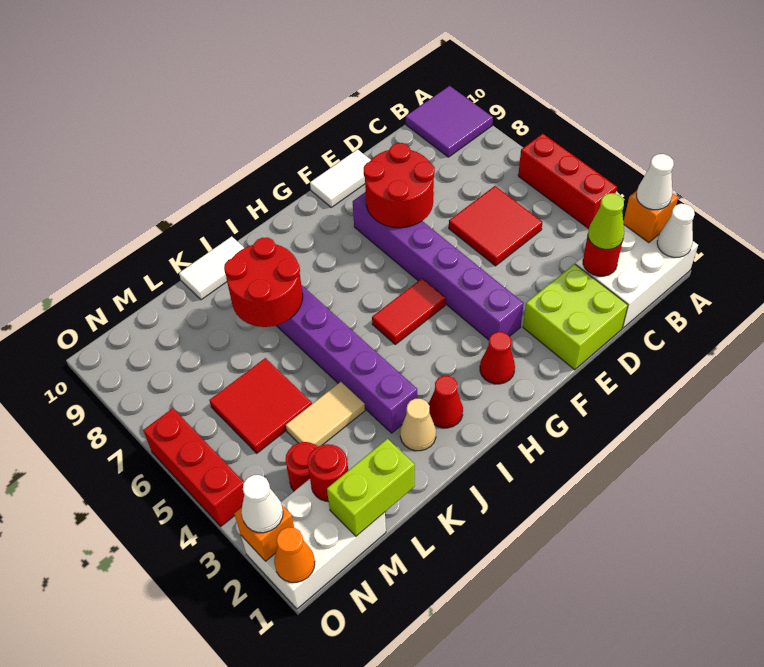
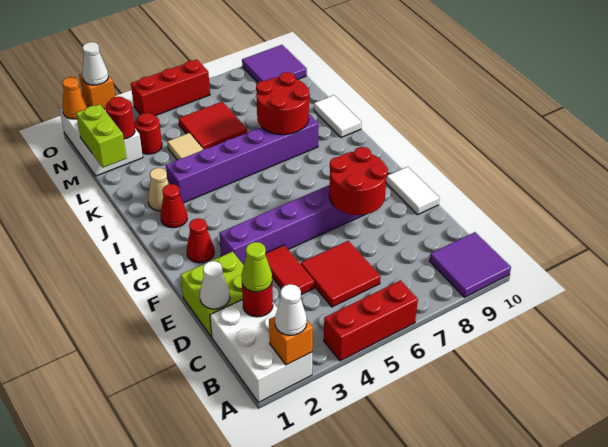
white 1x1 cone [657,204,695,257] -> white 1x1 cone moved to [200,261,230,309]
red 1x2 tile [372,278,446,344] -> red 1x2 tile moved to [266,245,315,295]
none -> purple 2x2 tile [242,45,307,83]

